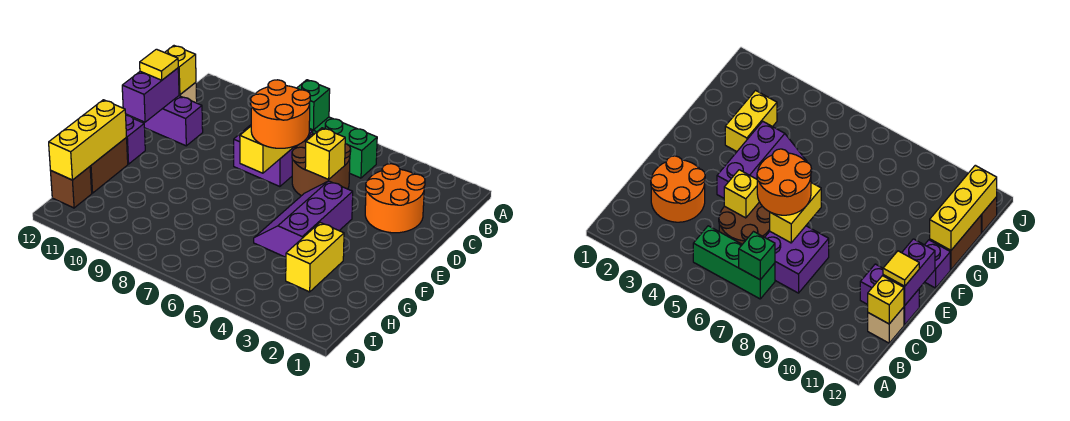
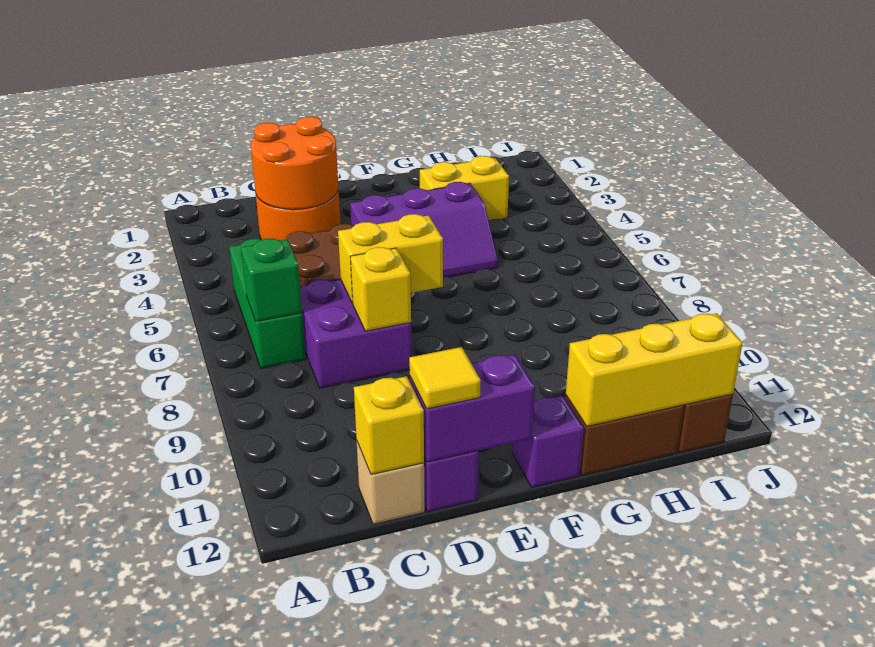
yellow 1x1 brick [305,128,345,179] -> yellow 1x1 brick moved to [350,247,411,331]
orange 2x2 round brick [251,80,310,148] -> orange 2x2 round brick moved to [251,117,338,210]

